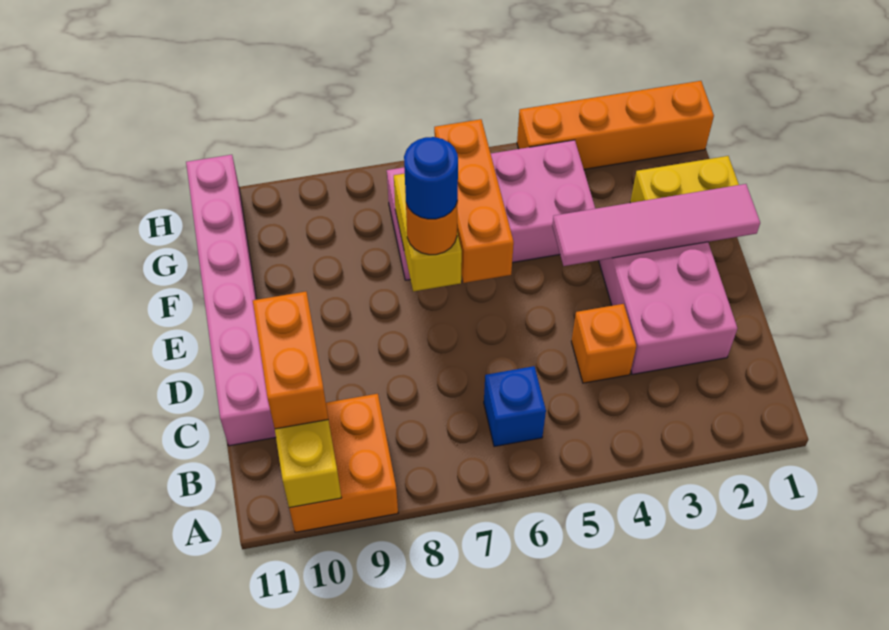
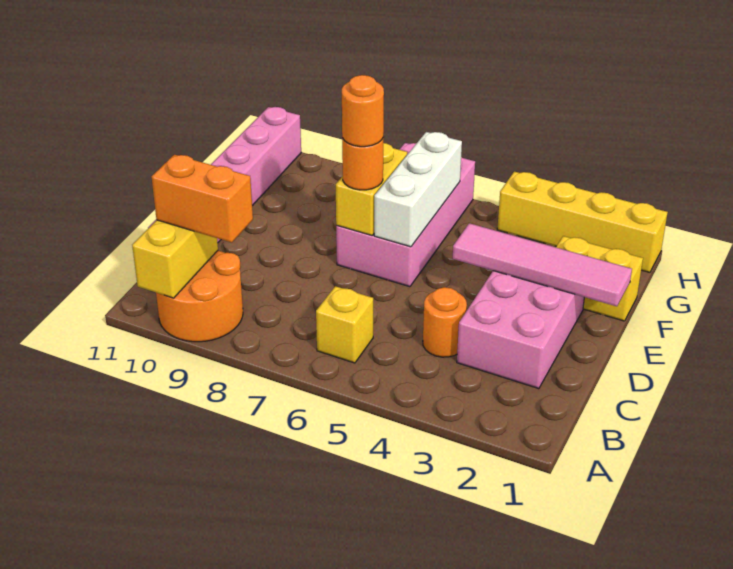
orange 2x2 brick [289,394,398,532] -> orange 2x2 round brick [156,251,243,342]
blue 1x1 brick [484,366,546,447] -> yellow 1x1 brick [316,286,373,363]
orange 1x2 brick [253,292,328,429] -> orange 1x2 brick turned to [151,155,253,243]
orange 1x1 brick [571,304,636,383] -> orange 1x1 round brick [423,287,467,357]
orange 1x3 brick [434,119,514,283] -> white 1x3 brick [374,132,462,247]
blue 1x1 round brick [404,137,458,219] -> orange 1x1 round brick [342,75,384,147]
pink 2x4 brick [387,140,595,280] -> pink 2x4 brick turned to [336,143,475,287]
orange 1x4 brick [517,81,714,169] -> yellow 1x4 brick [497,172,668,272]

